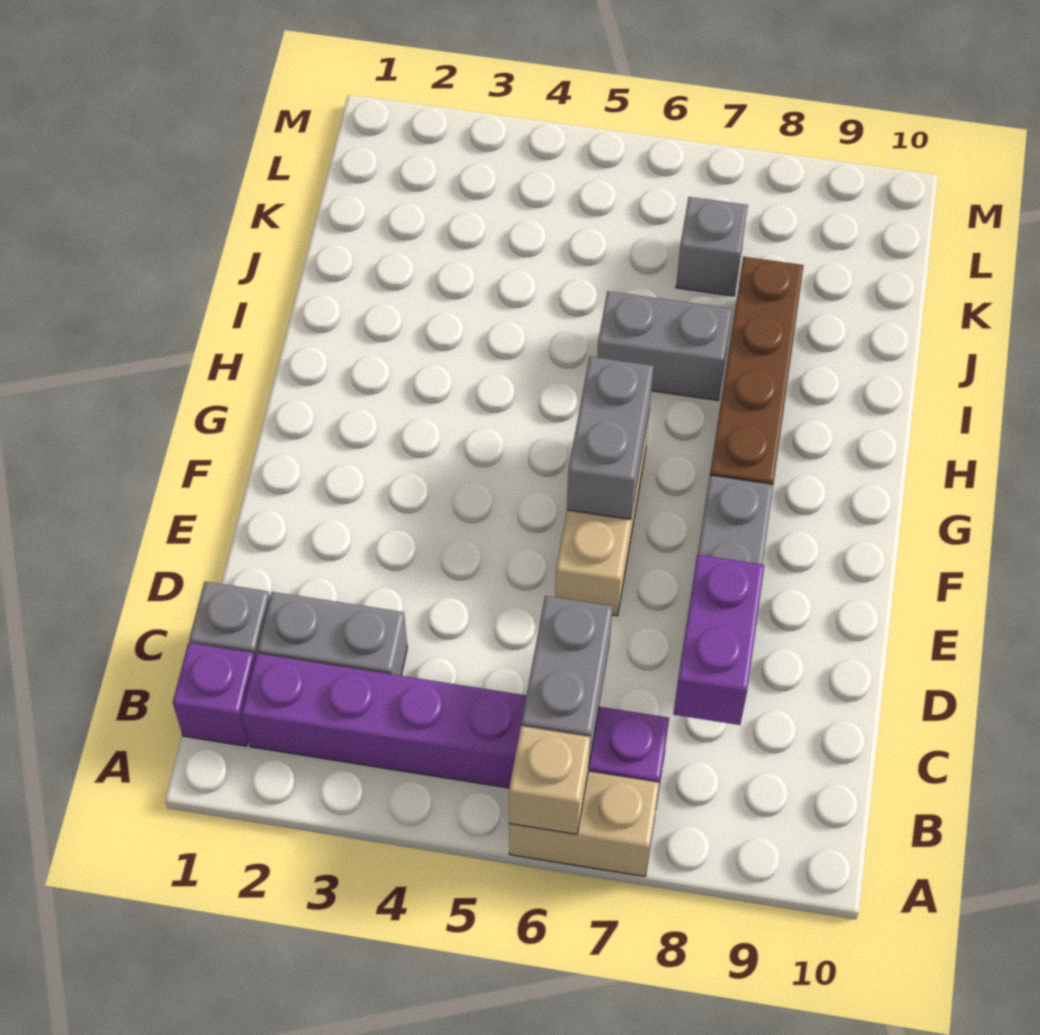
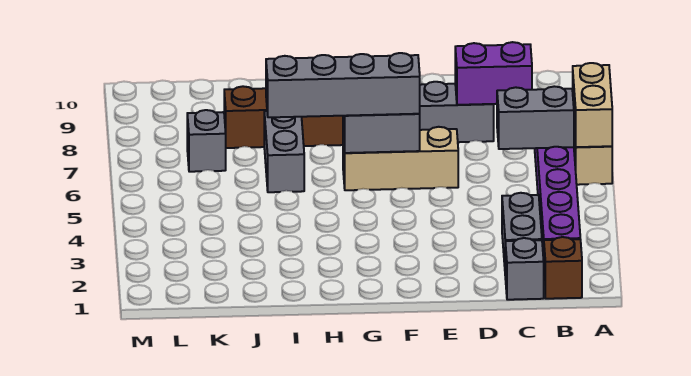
tan 1x1 brick [509,726,590,834] -> tan 1x2 brick [573,63,612,147]
purple 1x1 brick [173,643,255,746] -> brown 1x1 brick [544,237,582,299]
none -> grey 1x4 brick [266,53,420,117]

